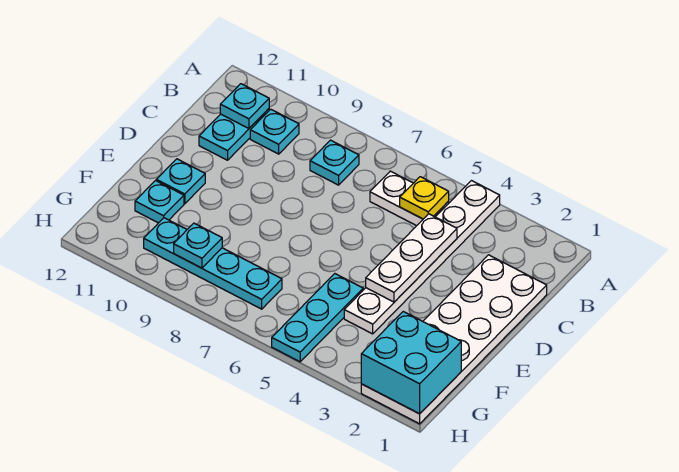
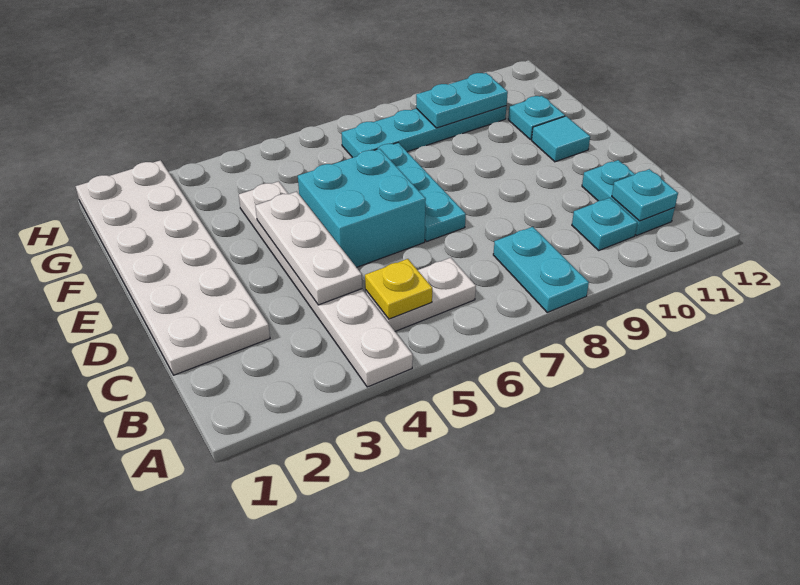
cyan 1x1 plate [310,140,359,185] -> cyan 1x2 plate [493,227,589,312]
cyan 1x1 plate [156,159,205,204] -> cyan 1x1 tile [532,116,590,162]
cyan 1x3 plate [272,274,363,362] -> cyan 1x3 plate moved to [376,143,466,241]
cyan 2x2 brick [361,312,461,414] -> cyan 2x2 brick moved to [298,149,426,267]
cyan 1x1 plate [174,223,222,268] -> cyan 1x2 plate [416,73,508,128]

